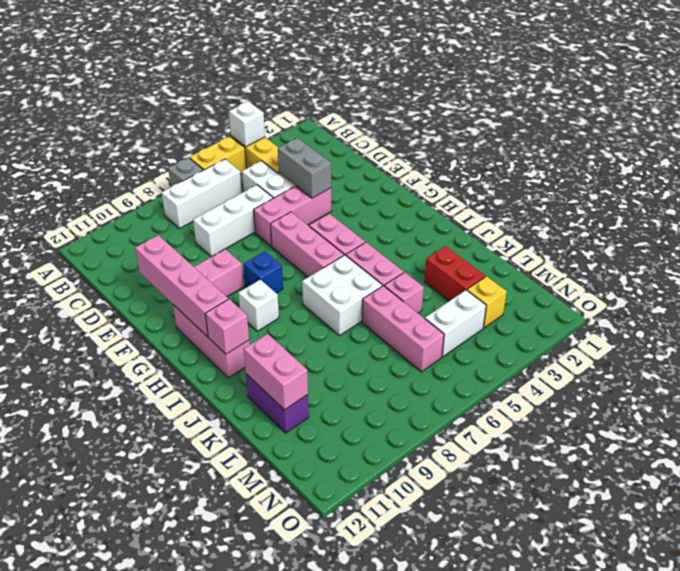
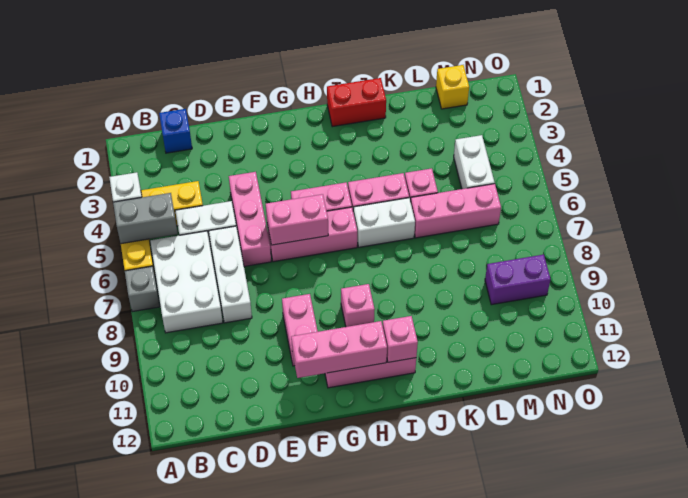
white 1x3 brick [162,159,242,228] -> white 2x3 brick [150,231,223,333]
grey 1x2 brick [278,138,331,198] -> grey 1x2 brick moved to [113,193,178,244]
pink 1x4 brick [135,235,228,337] -> pink 1x3 brick [291,321,387,378]
blue 1x1 brick [244,251,283,293] -> blue 1x1 brick moved to [159,109,192,153]
white 1x1 brick [238,280,279,331] -> pink 1x1 brick [341,284,375,327]
white 2x2 brick [302,255,382,336] -> white 1x2 brick [353,198,415,247]
red 1x2 brick [424,246,485,301] -> red 1x2 brick moved to [327,78,386,127]
purple 1x2 brick [246,374,309,433] -> purple 1x2 brick moved to [485,254,551,305]
pink 1x2 brick [244,334,308,410] -> pink 1x2 brick moved to [266,194,328,245]
yellow 1x1 brick [467,276,507,328] -> yellow 1x1 brick moved to [436,65,469,109]

